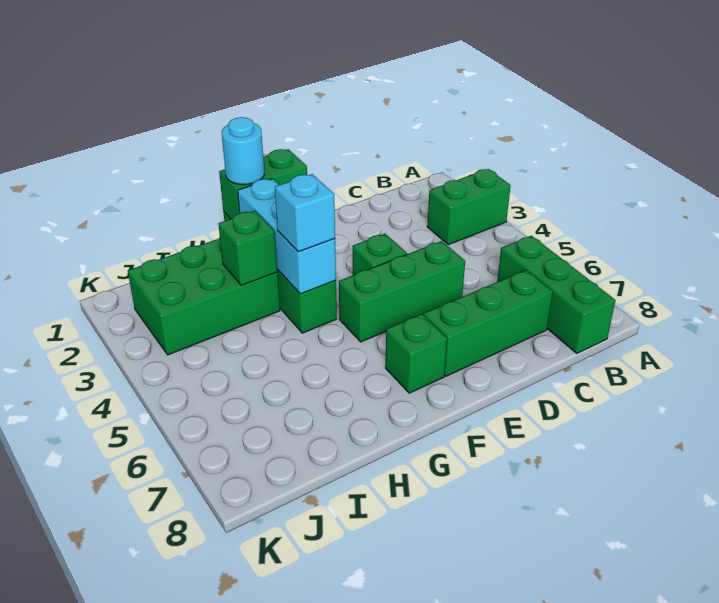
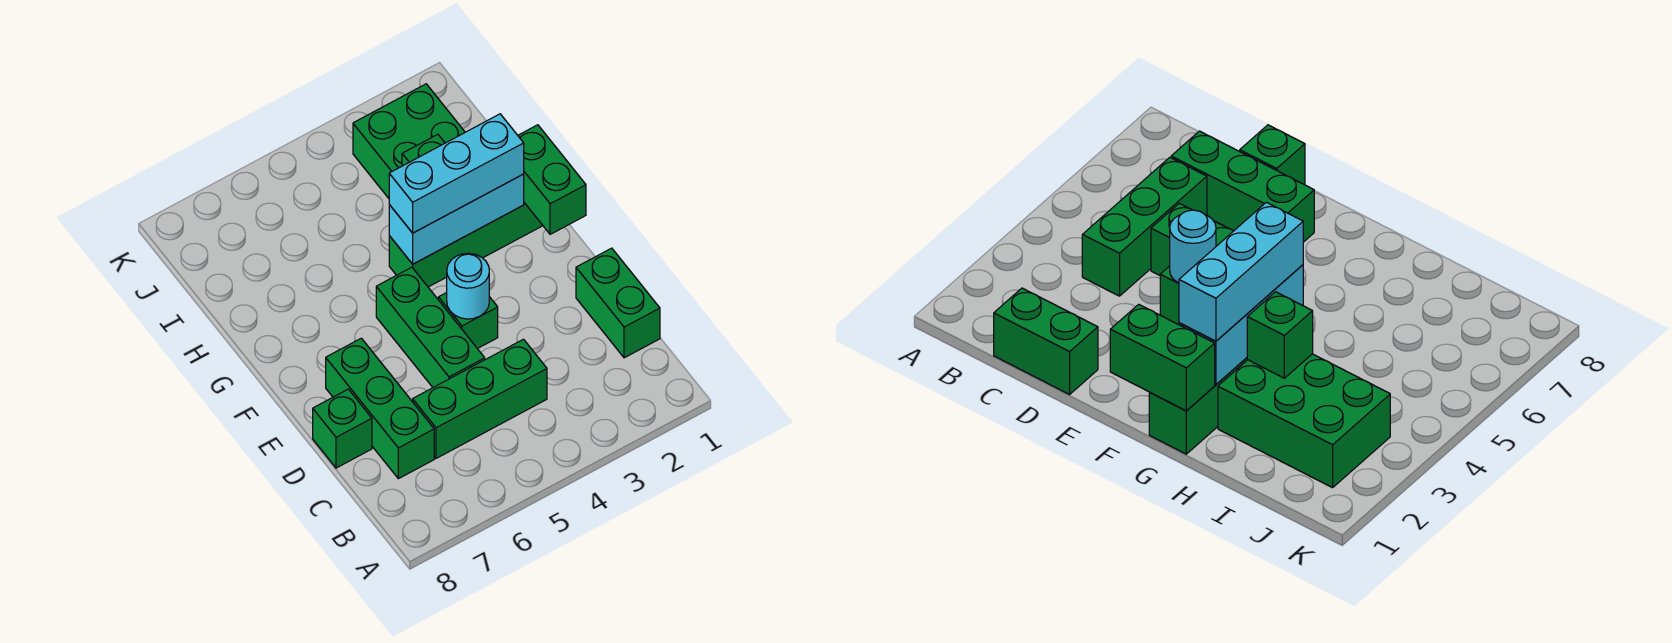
green 1x2 brick [427,169,511,245] -> green 1x2 brick moved to [576,248,660,358]
green 1x3 brick [497,236,616,353] -> green 1x3 brick moved to [413,339,547,458]
green 1x1 brick [385,314,447,393] -> green 1x1 brick moved to [313,389,372,468]
cyan 1x1 round brick [222,117,264,185] -> cyan 1x1 round brick moved to [447,253,489,319]
cyan 1x1 brick [275,174,335,252] -> cyan 1x3 brick [389,114,524,233]

